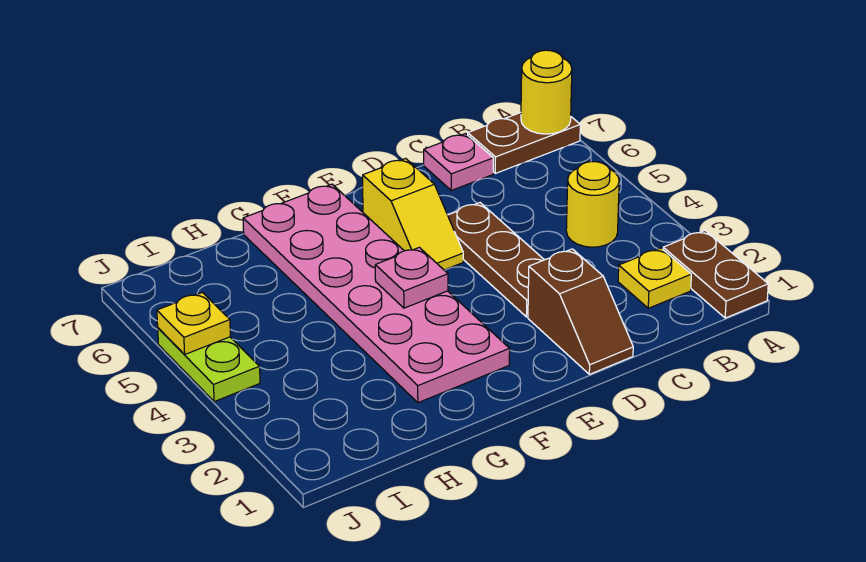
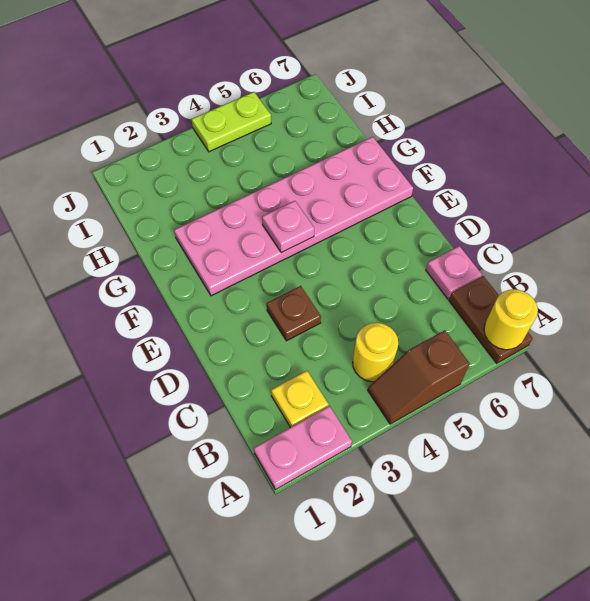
brown 1x2 plate [663,230,768,318] -> pink 1x2 plate [254,406,352,490]
brown 1x2 slope [528,249,633,374] -> brown 1x2 slope moved to [368,330,470,424]
brown 1x3 plate [448,203,544,317] -> brown 1x1 plate [267,286,321,341]
yellow 1x2 slope [363,159,463,270] -> none
yellow 1x1 plate [157,293,230,355] -> none

